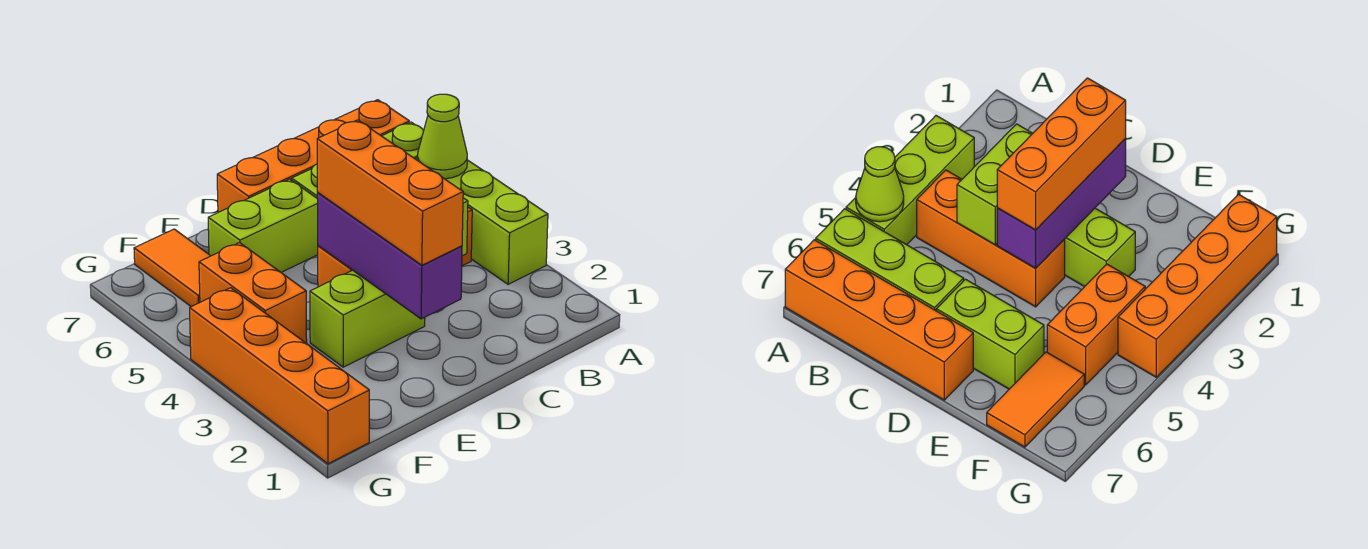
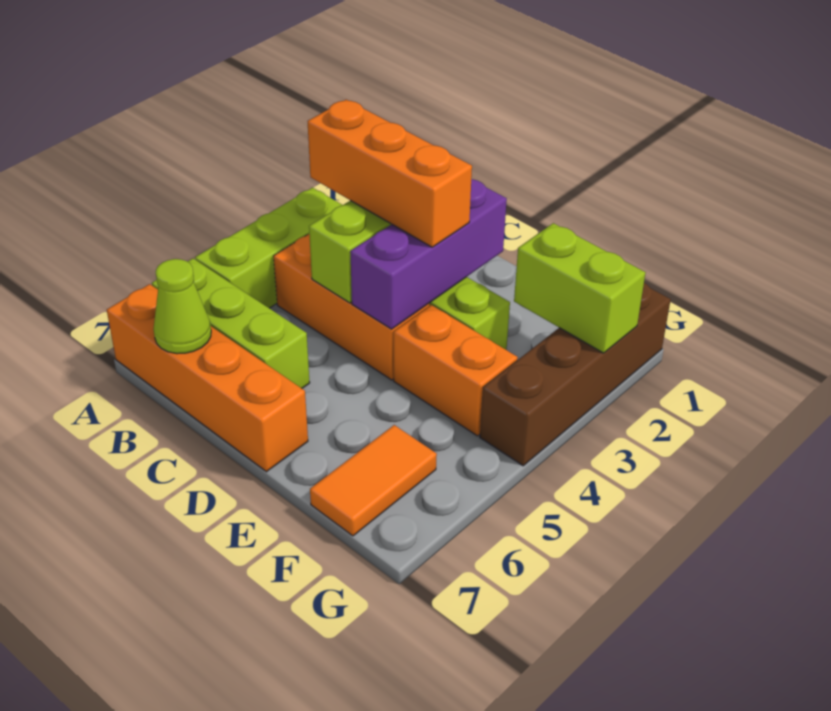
lime 1x1 cone [417,94,467,179] -> lime 1x1 cone moved to [153,259,211,354]
orange 1x3 brick [317,120,463,265] -> orange 1x3 brick turned to [307,100,472,247]
lime 1x2 brick [208,179,318,273] -> lime 1x2 brick moved to [514,223,646,353]
orange 1x2 brick [199,243,307,343] -> orange 1x2 brick turned to [394,305,518,436]
orange 1x4 brick [190,288,369,464] -> brown 1x4 brick [480,283,671,466]

